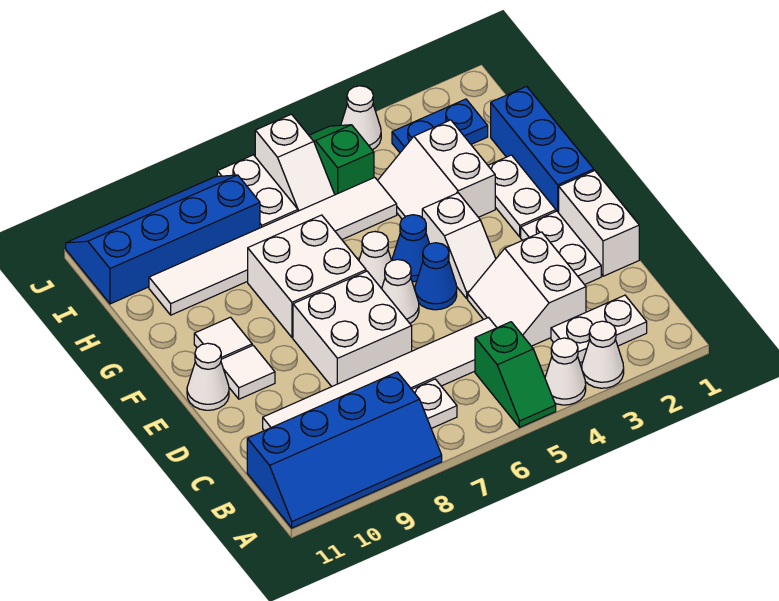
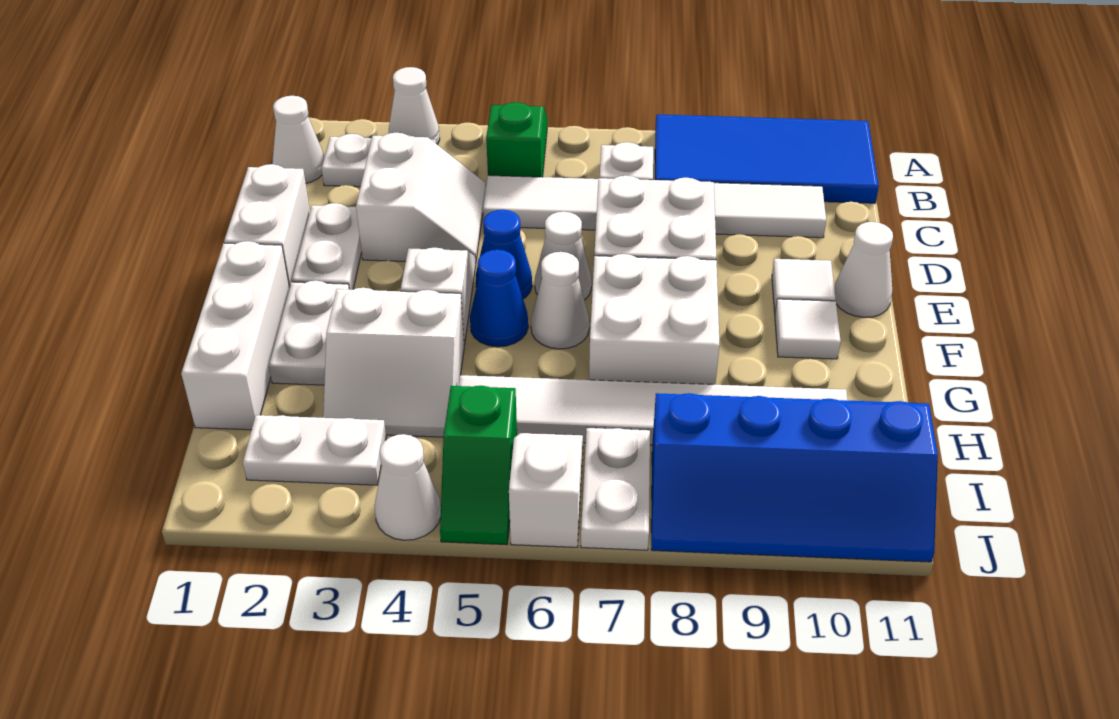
white 1x1 cone [545,338,586,405] -> white 1x1 cone moved to [272,96,324,183]
blue 2x4 slope [247,372,442,528] -> blue 2x4 tile [655,115,879,203]
blue 1x3 brick [491,86,594,213] -> white 1x3 brick [181,241,289,430]
white 2x2 slope [378,120,495,219] -> white 2x2 slope turned to [323,288,464,437]
blue 1x2 plate [392,99,488,152] -> white 1x2 plate [243,415,386,485]

